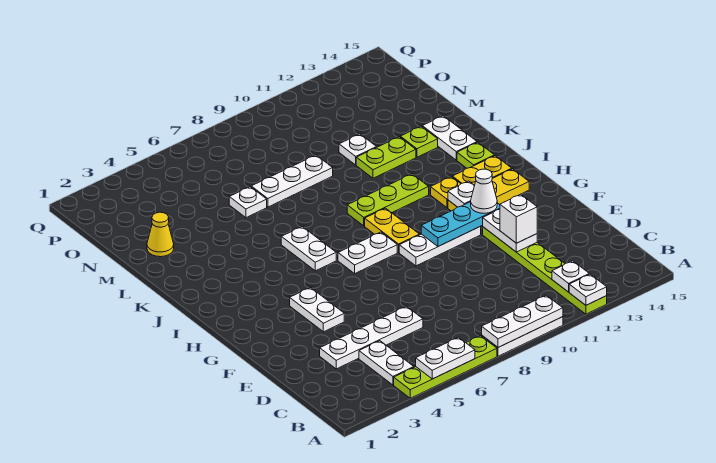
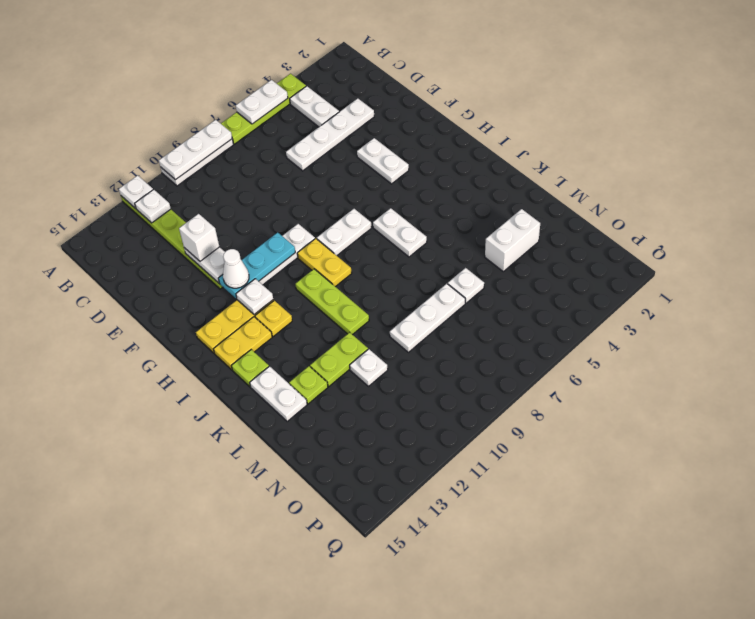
lime 1x3 plate [347,174,429,226] -> lime 1x3 plate turned to [296,269,369,335]
yellow 1x1 cone [147,212,174,257] -> none
none -> white 1x2 brick [485,209,540,271]

